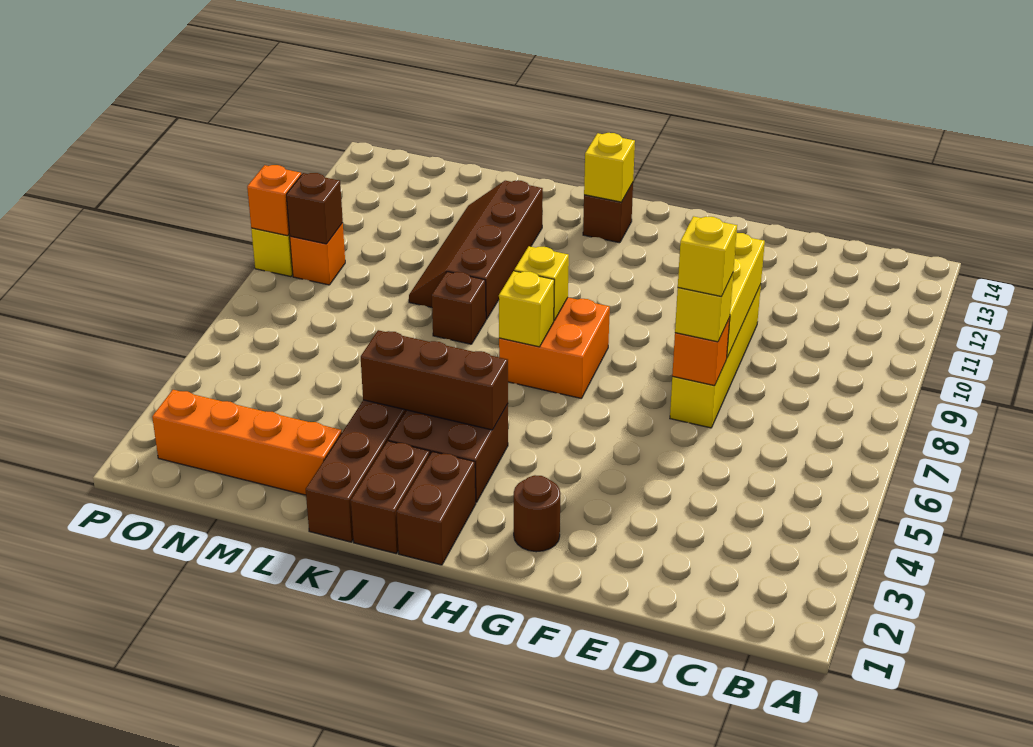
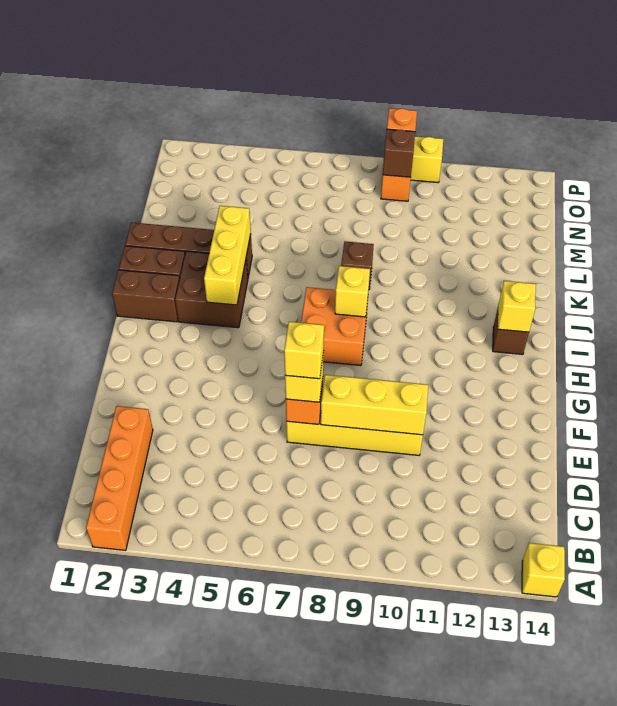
brown 1x1 round brick [514,475,560,552] -> none
brown 1x3 brick [361,330,508,430] -> yellow 1x3 brick [204,206,251,305]
yellow 1x1 brick [499,271,554,347] -> yellow 1x1 brick moved to [522,543,565,597]
brown 2x4 slope [409,181,543,319] -> none
orange 1x4 brick [152,390,342,495] -> orange 1x4 brick moved to [86,406,153,550]

